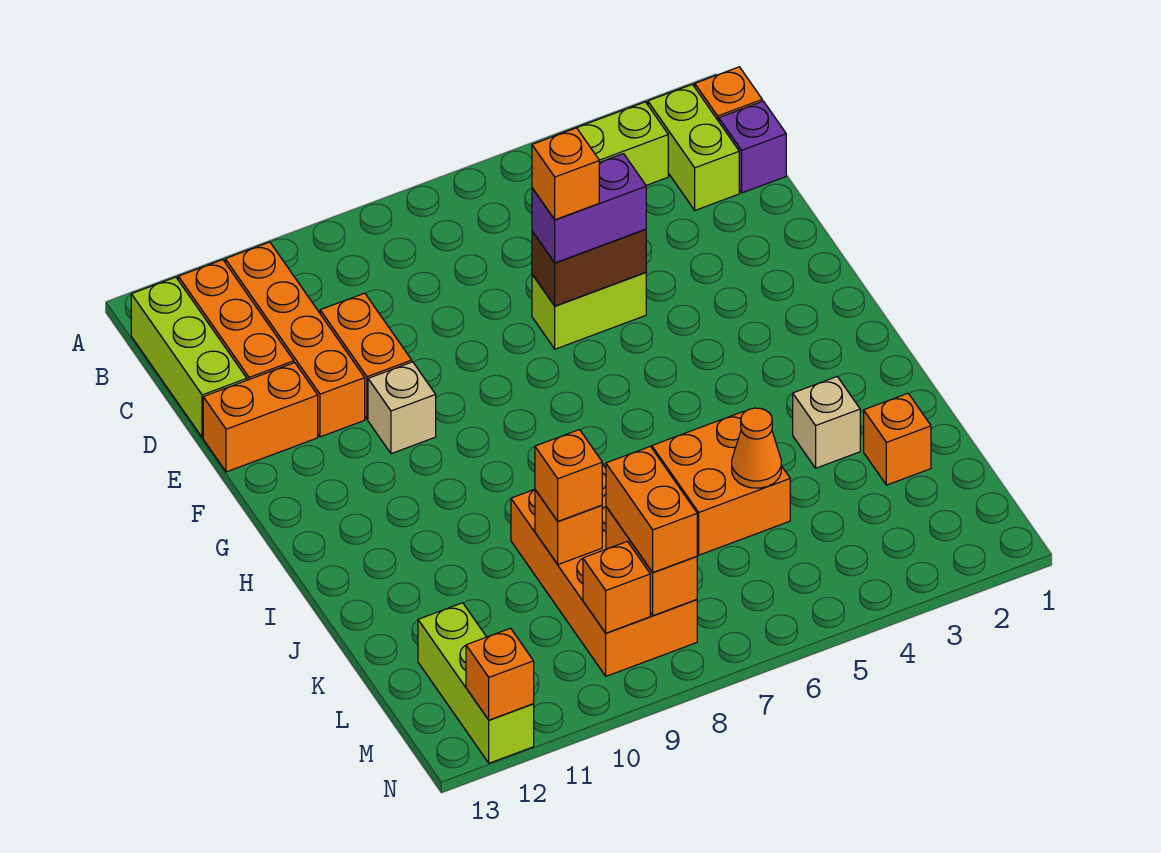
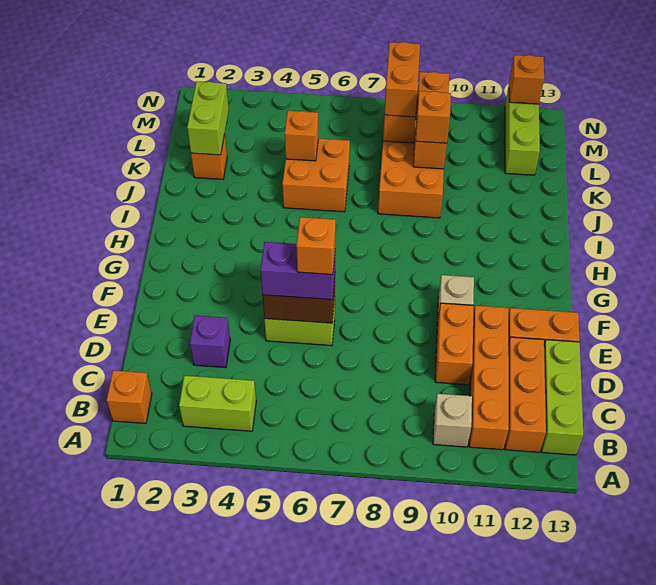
lime 1x2 brick [648,84,739,210] -> lime 1x2 brick moved to [187,82,229,155]
purple 1x1 brick [719,101,786,193] -> purple 1x1 brick moved to [190,315,230,368]
tan 1x1 brick [793,377,860,468] -> tan 1x1 brick moved to [433,394,472,447]
orange 1x1 cone [732,408,781,488] -> orange 1x1 brick [285,111,318,161]

